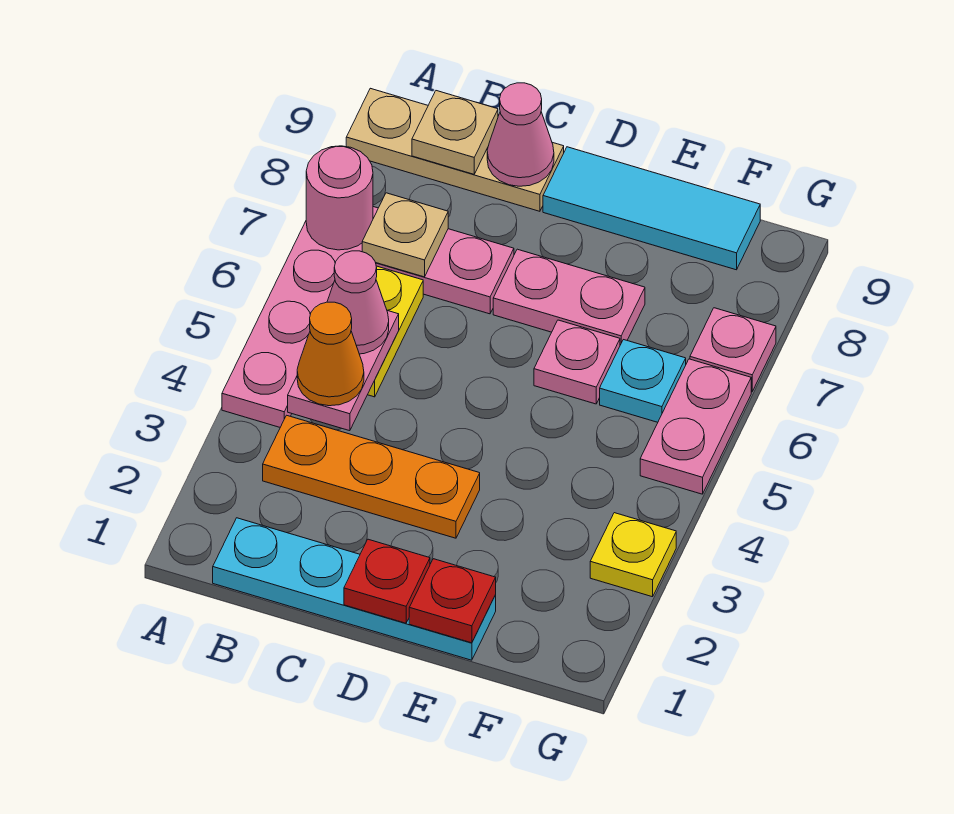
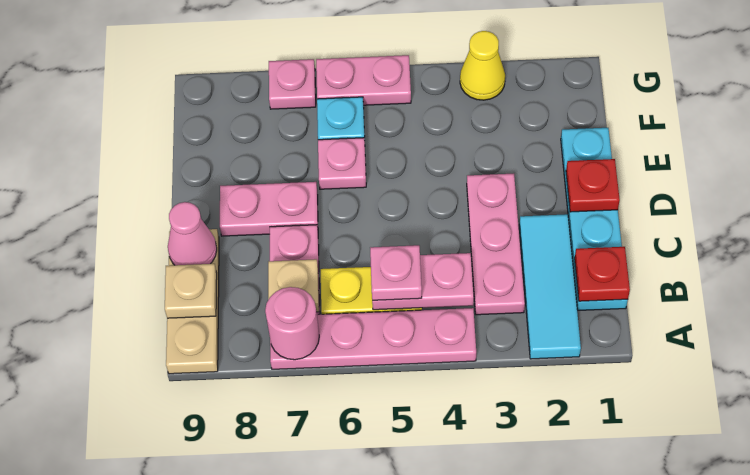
orange 1x3 plate [263,415,480,538] -> pink 1x3 plate [467,174,525,315]
orange 1x1 cone [297,302,364,406] -> none
pink 1x1 cone [327,251,389,354] -> pink 1x1 plate [370,245,422,300]
pink 1x2 plate [493,249,645,345] -> pink 1x2 plate turned to [220,182,318,236]
cyan 1x3 tile [543,147,760,270] -> cyan 1x3 tile moved to [519,214,581,359]
red 1x1 plate [409,559,496,643] -> red 1x1 plate moved to [575,247,630,301]
yellow 1x1 plate [590,513,676,597] -> yellow 1x1 cone [460,31,505,100]

